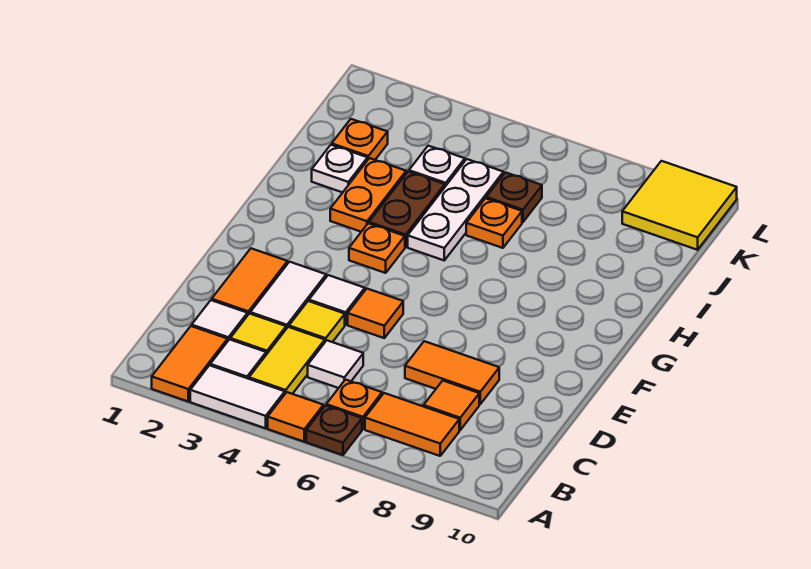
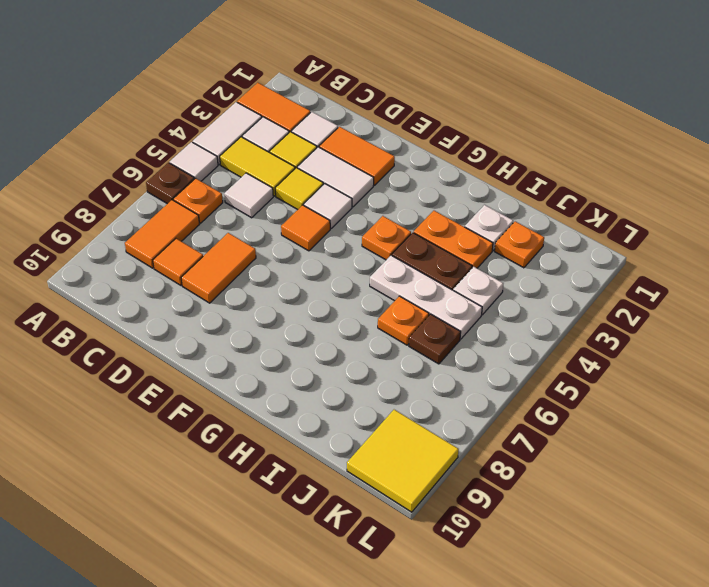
orange 1x1 tile [268,392,323,442] -> white 1x1 tile [170,142,218,181]

